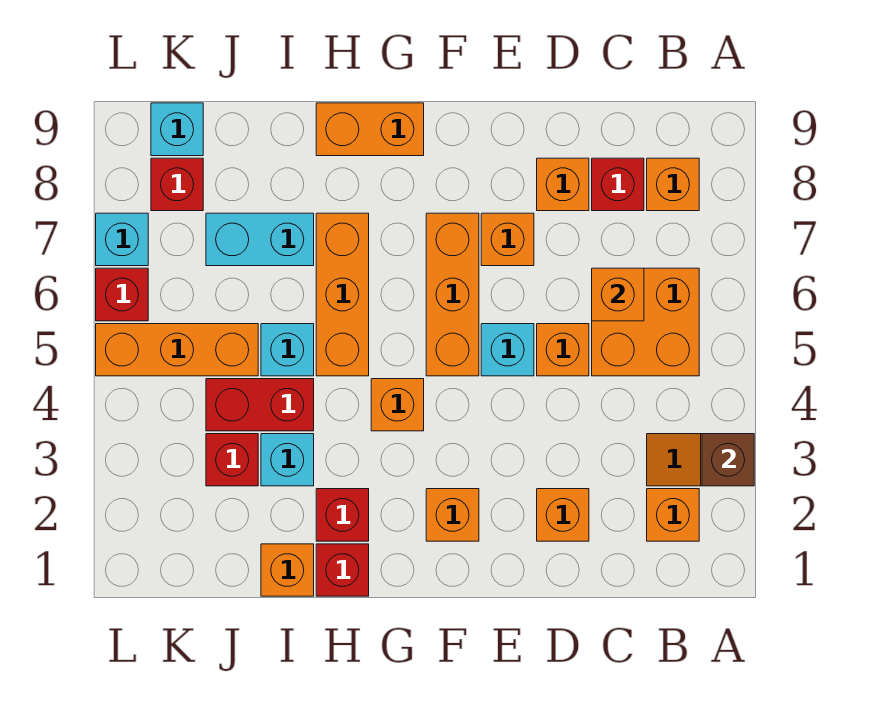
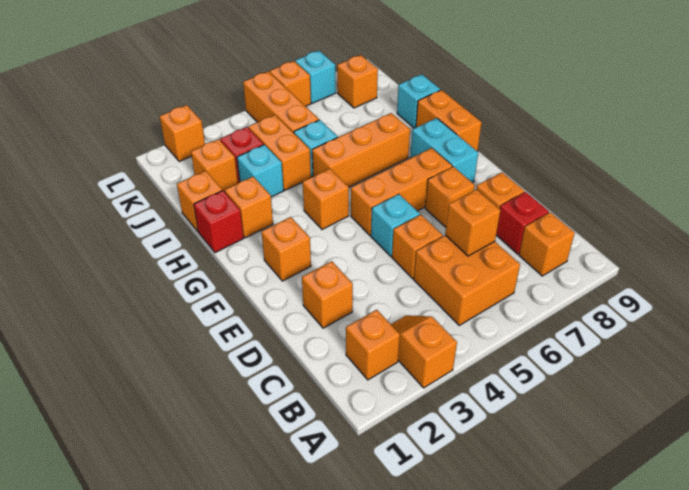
brown 1x1 brick [702,434,754,486] -> none
red 1x1 brick [316,489,369,541] -> orange 1x1 brick [225,177,273,238]
red 1x2 brick [206,379,314,431] -> orange 1x2 brick [249,115,311,190]
cyan 1x2 brick [206,213,314,266] -> cyan 1x2 brick moved to [410,118,478,182]
none -> orange 1x1 brick [191,139,238,192]
red 1x1 brick [151,158,203,211] -> orange 1x1 brick [337,55,378,108]
cyan 1x1 brick [151,103,203,156] -> cyan 1x1 brick moved to [397,74,440,128]
none -> orange 1x1 brick [160,105,205,162]
red 1x1 brick [96,268,148,321] -> orange 1x1 brick [270,61,311,106]

